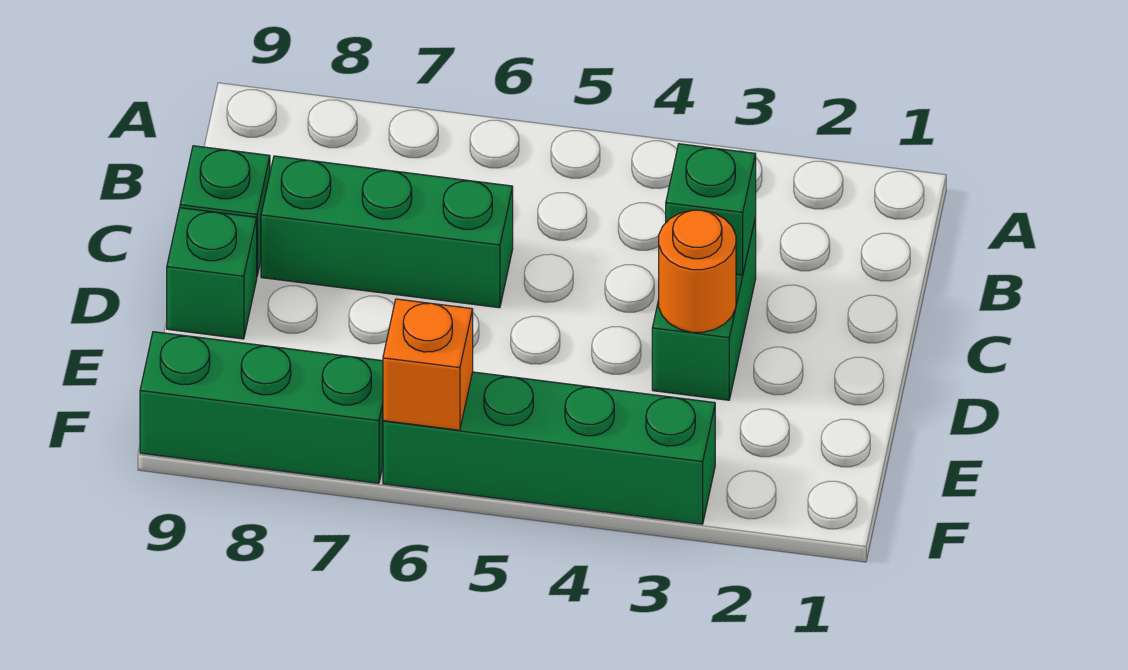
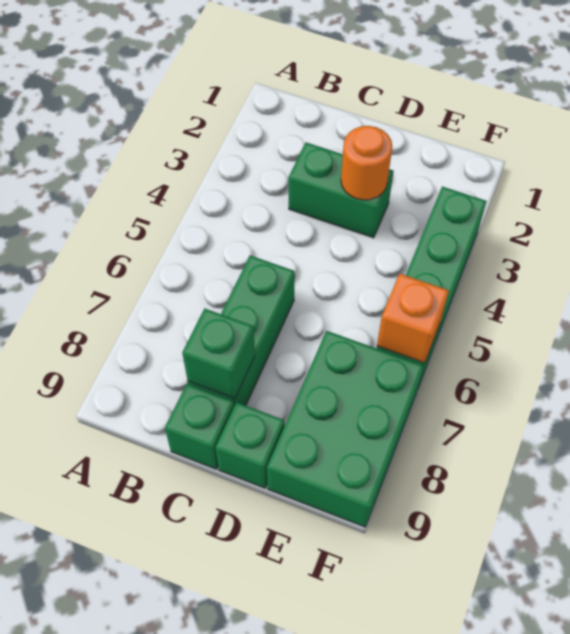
green 1x1 brick [666,144,756,275] -> green 1x1 brick moved to [182,309,255,399]
green 1x3 brick [140,332,383,483] -> green 2x3 brick [267,331,424,527]

